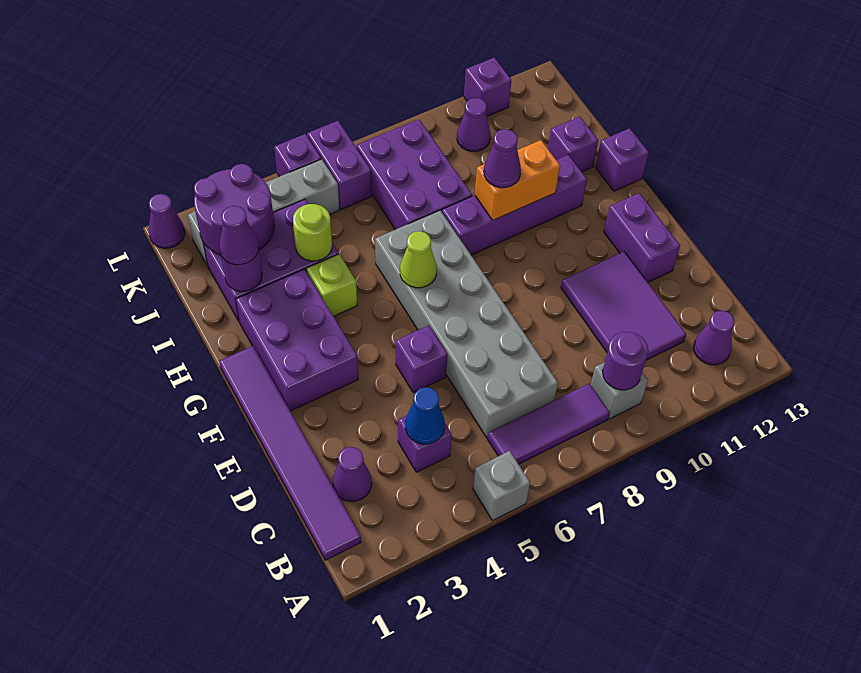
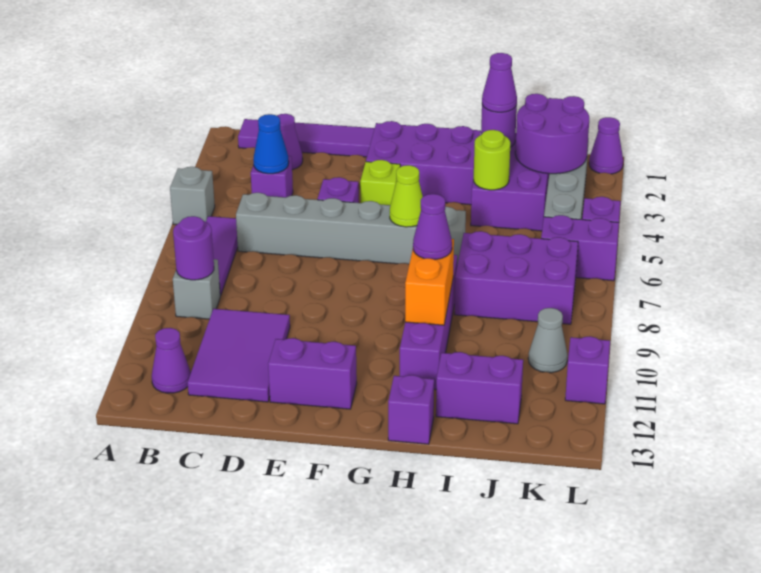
grey 2x6 brick [375,210,558,438] -> grey 1x6 brick [236,193,466,265]
purple 2x3 tile [561,252,686,360] -> purple 2x3 tile turned to [188,309,290,402]
lime 1x1 brick [306,254,357,316] -> lime 1x1 brick moved to [360,160,400,205]
purple 1x1 brick [548,117,598,172] -> purple 1x2 brick [436,352,523,424]
purple 1x1 cone [457,98,490,151] -> grey 1x1 cone [528,308,568,373]

